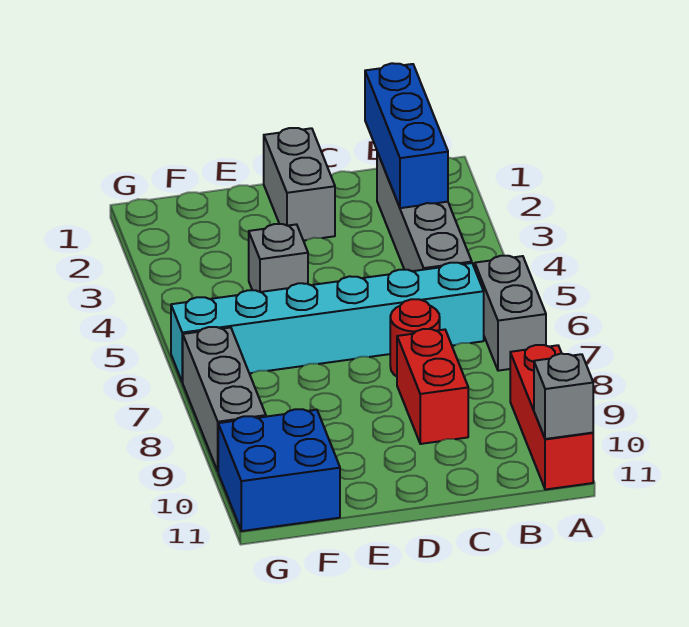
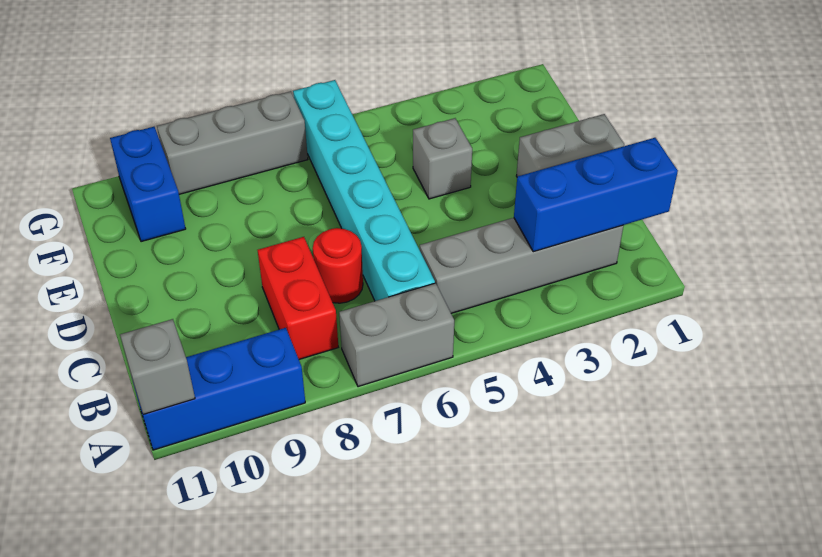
red 1x3 brick [510,345,593,490] -> blue 1x3 brick [134,328,305,450]
red 1x2 brick [397,329,468,444] -> red 1x2 brick turned to [258,237,338,359]
blue 2x2 brick [218,409,340,531] -> blue 1x2 brick [110,127,186,242]

